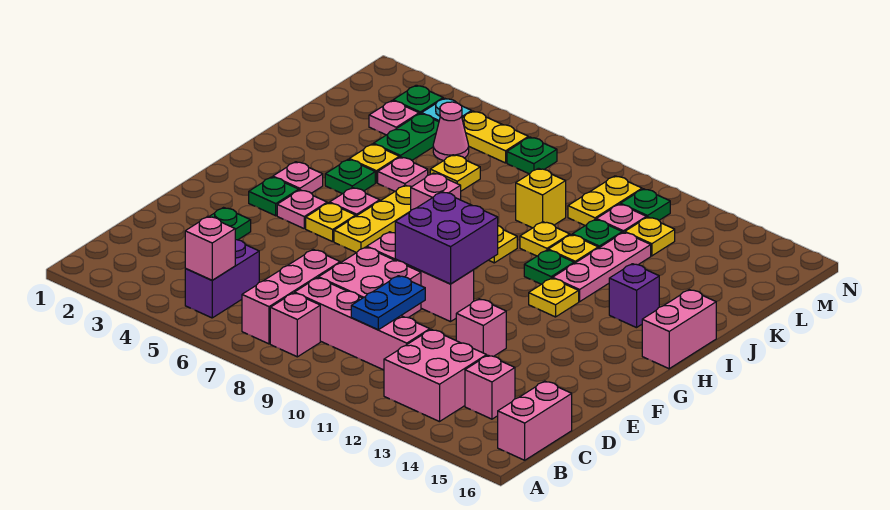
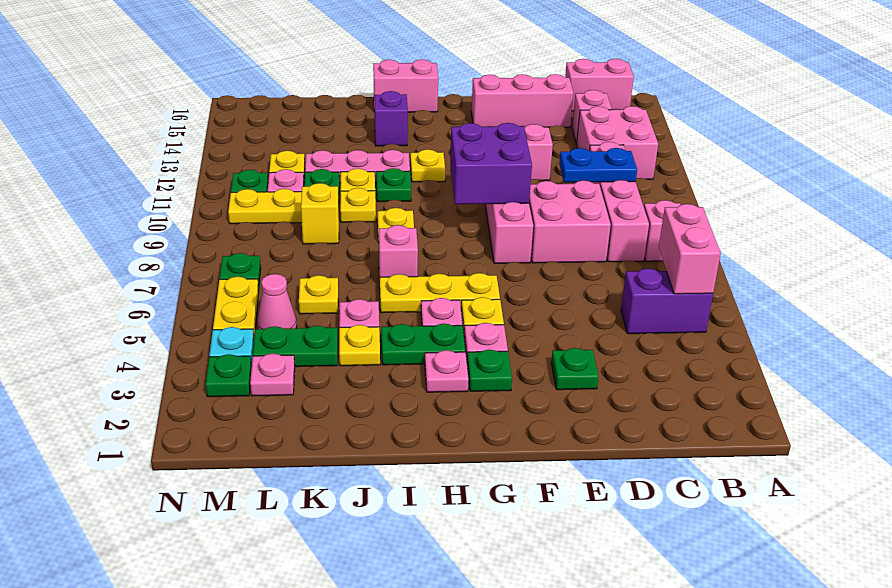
pink 1x1 brick [185,216,235,280] -> pink 1x2 brick [659,204,721,294]
pink 1x3 brick [242,249,340,344] -> pink 1x3 brick moved to [471,74,573,127]
green 1x1 plate [325,159,375,194] -> green 1x2 plate [381,323,465,365]

